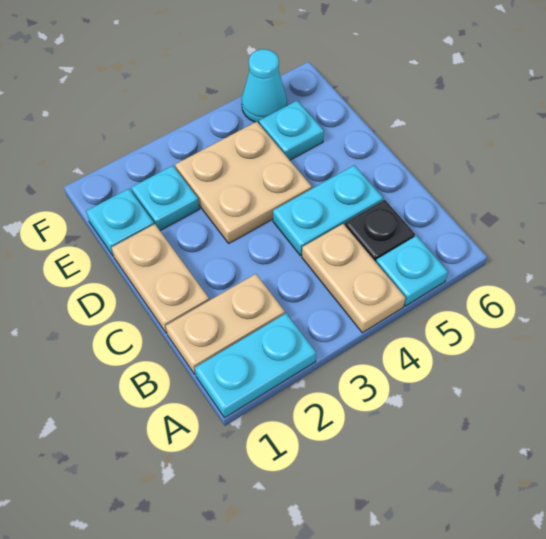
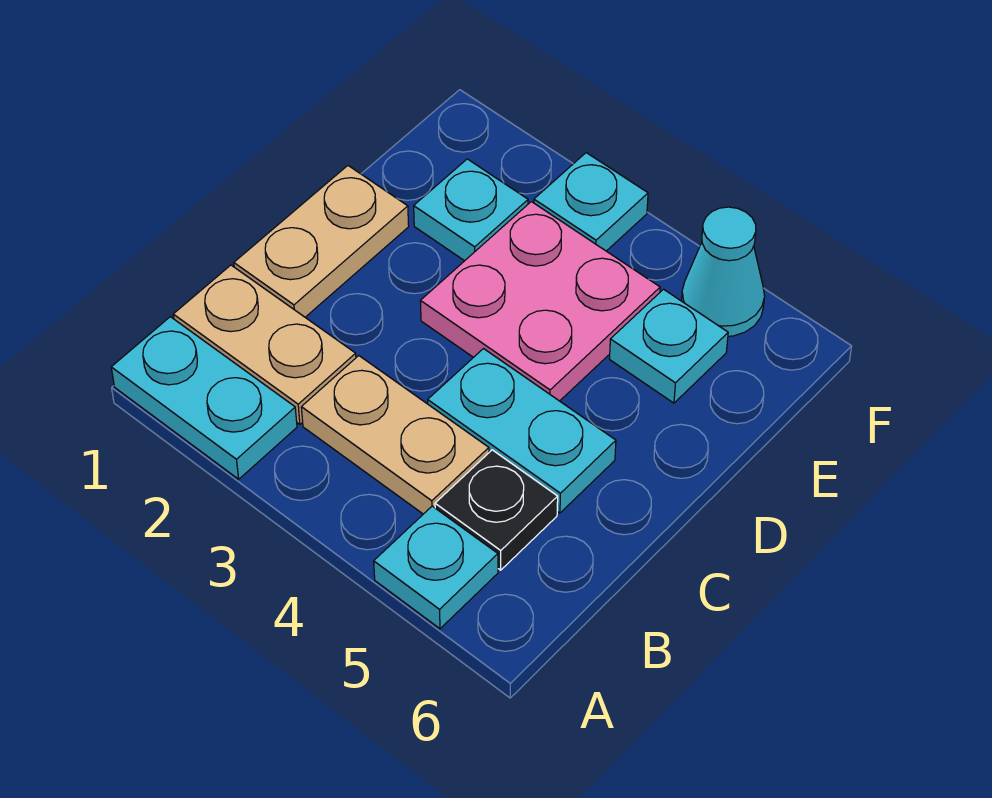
tan 1x2 plate [302,224,406,333] -> tan 1x2 plate turned to [301,356,489,514]
tan 2x2 plate [175,122,312,243] -> pink 2x2 plate [420,202,660,401]
cyan 1x1 plate [86,189,154,256] -> cyan 1x1 plate moved to [534,153,648,251]

